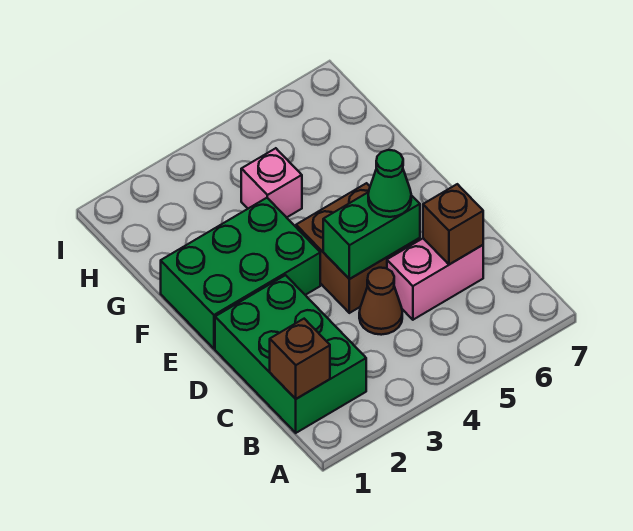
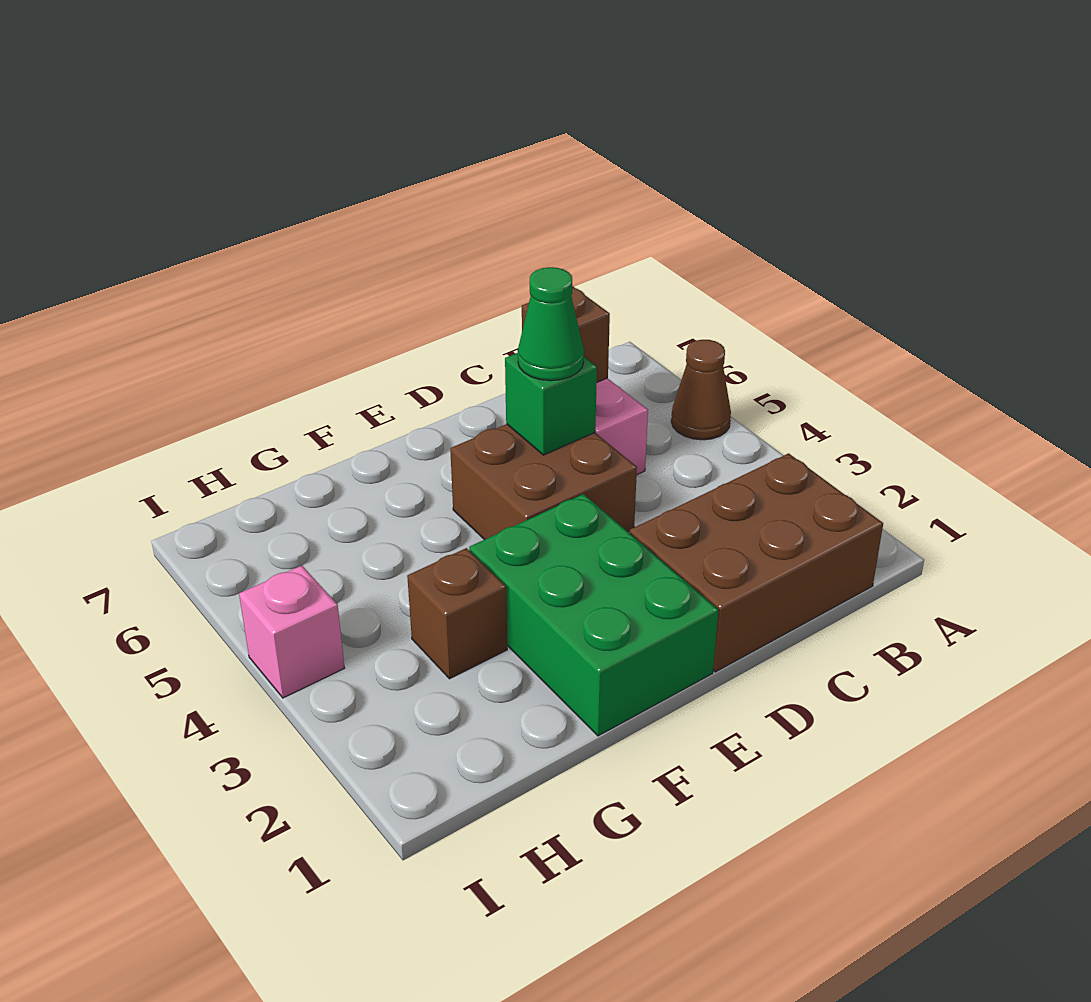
green 2x3 brick [215,275,366,433] -> brown 2x3 brick [630,453,883,672]
brown 1x1 brick [270,319,330,399] -> brown 1x1 brick moved to [407,548,507,679]
brown 1x1 cone [359,268,402,335] -> brown 1x1 cone moved to [671,340,731,440]
green 1x2 brick [323,192,420,279] -> green 1x1 brick [505,353,597,455]
pink 1x1 brick [241,148,302,218] -> pink 1x1 brick moved to [239,566,344,698]

